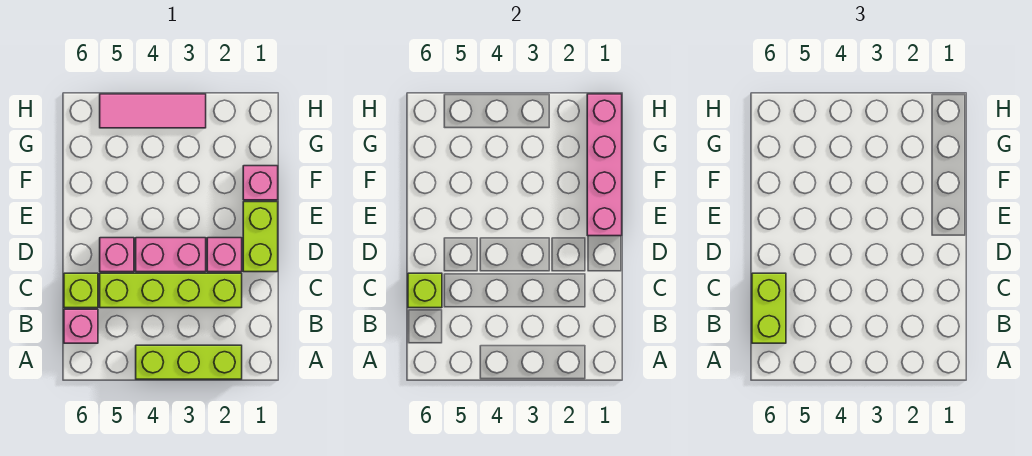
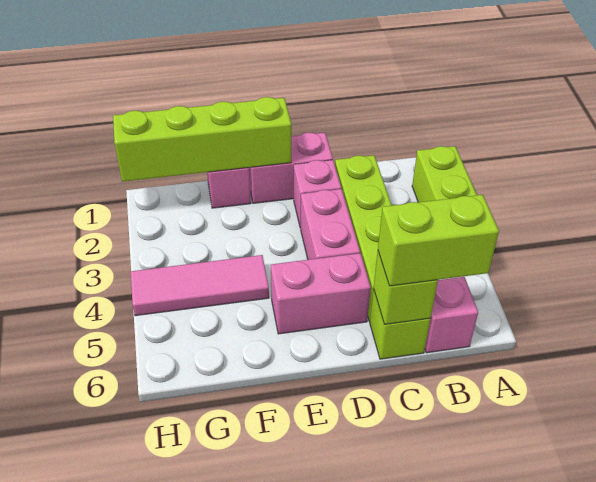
lime 1x2 brick [243,202,278,272] -> pink 1x2 brick [249,133,333,203]
pink 1x1 brick [100,238,134,272] -> pink 1x2 brick [271,253,371,334]
pink 1x4 brick [587,94,622,236] -> lime 1x4 brick [113,97,291,182]
pink 1x3 tile [100,94,206,128] -> pink 1x3 tile turned to [131,255,269,316]

